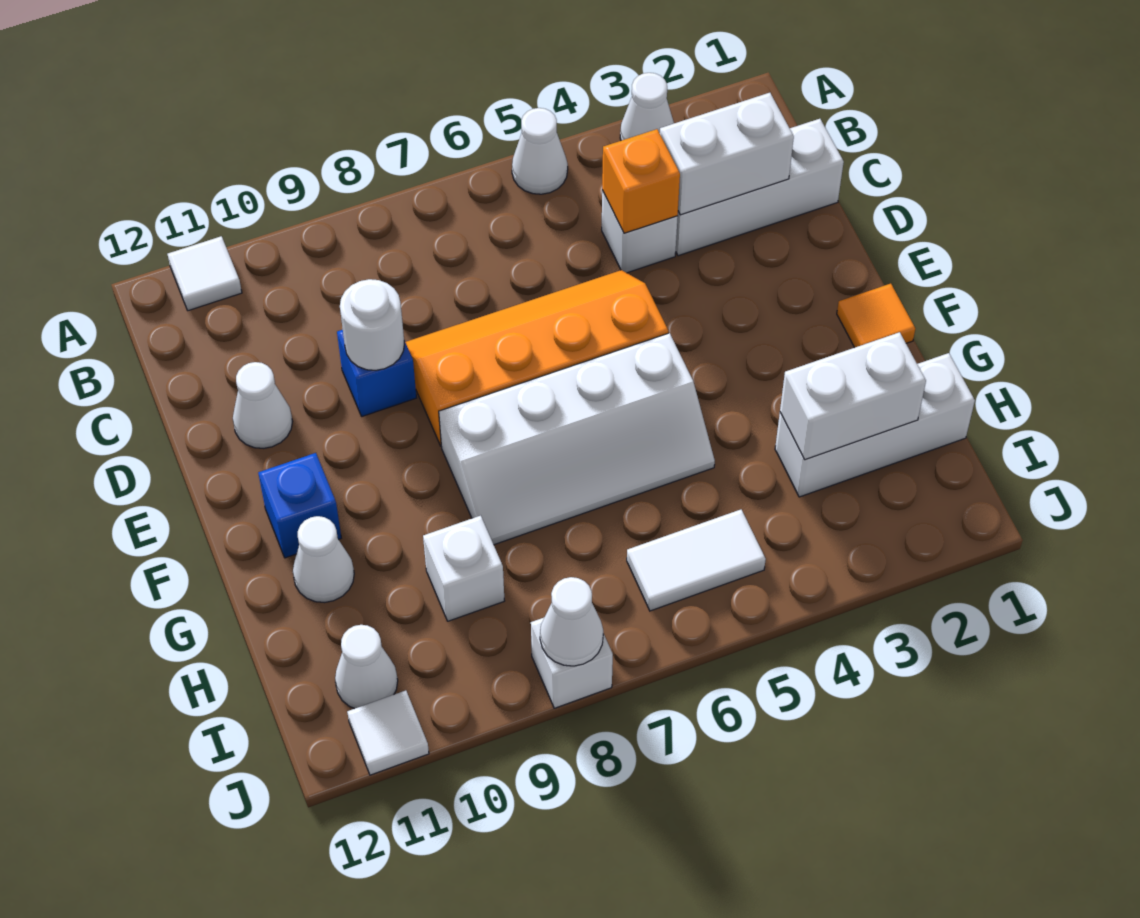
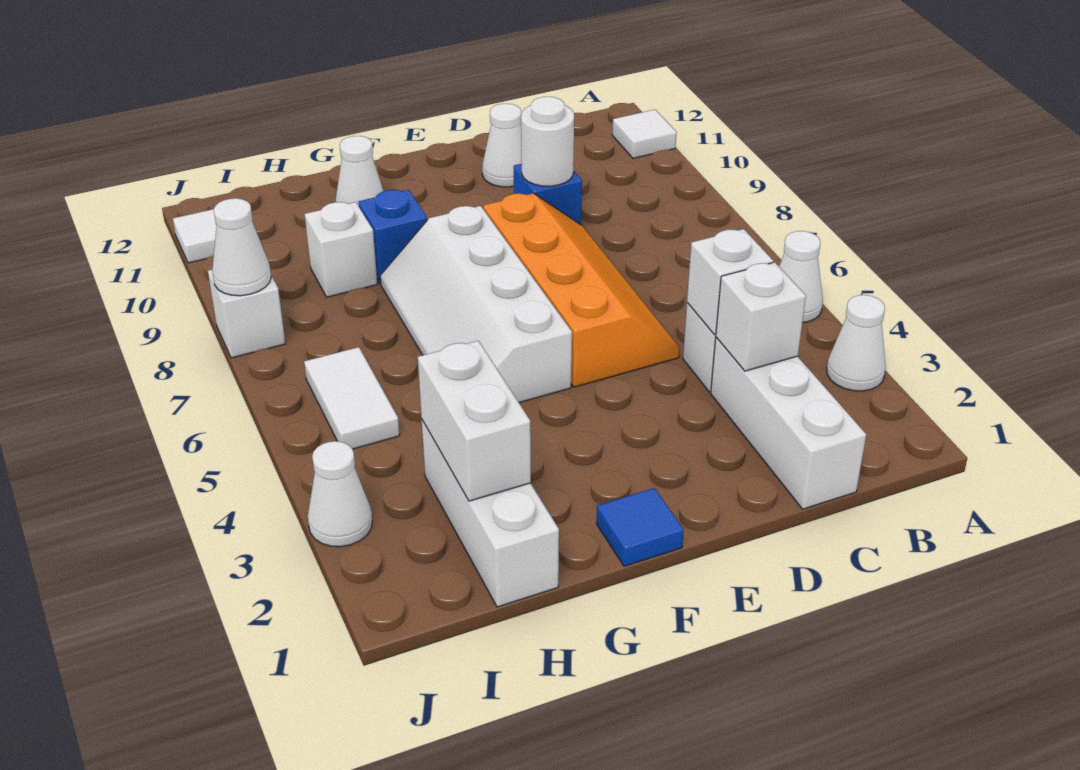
white 1x2 brick [660,93,794,215] -> white 1x1 brick [716,262,806,371]
orange 1x1 brick [602,129,680,233] -> white 1x1 brick [687,229,773,335]
orange 1x1 tile [837,284,915,348] -> blue 1x1 tile [597,488,684,566]
blue 1x1 brick [258,453,341,558] -> blue 1x1 brick moved to [359,190,427,284]
white 1x1 cone [335,625,398,709] -> white 1x1 cone moved to [308,441,373,547]

